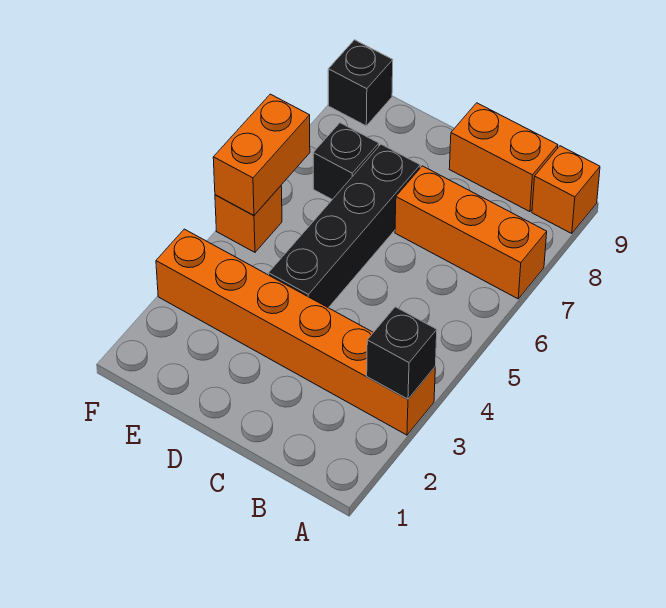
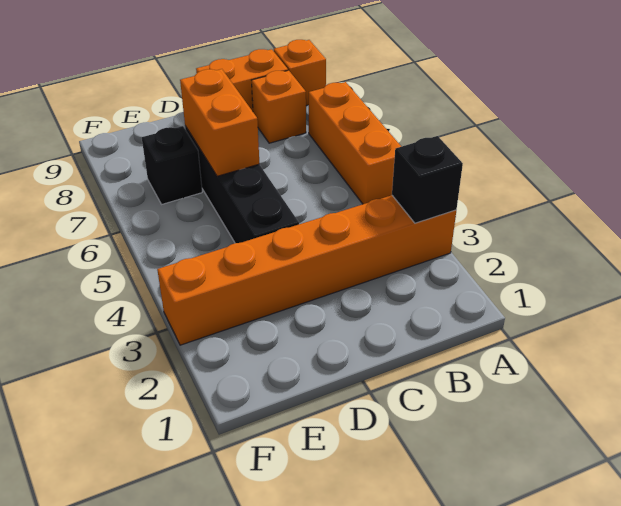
orange 1x3 brick [395,166,547,299] -> orange 1x3 brick turned to [309,82,401,204]
orange 1x1 brick [215,186,282,252] -> orange 1x1 brick moved to [252,70,306,143]
orange 1x2 brick [213,94,310,215] -> orange 1x2 brick moved to [180,69,259,176]
black 1x1 brick [328,40,393,126] -> none

